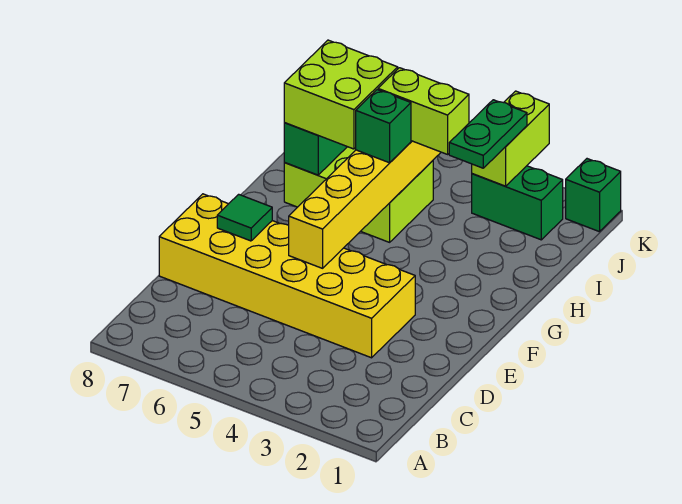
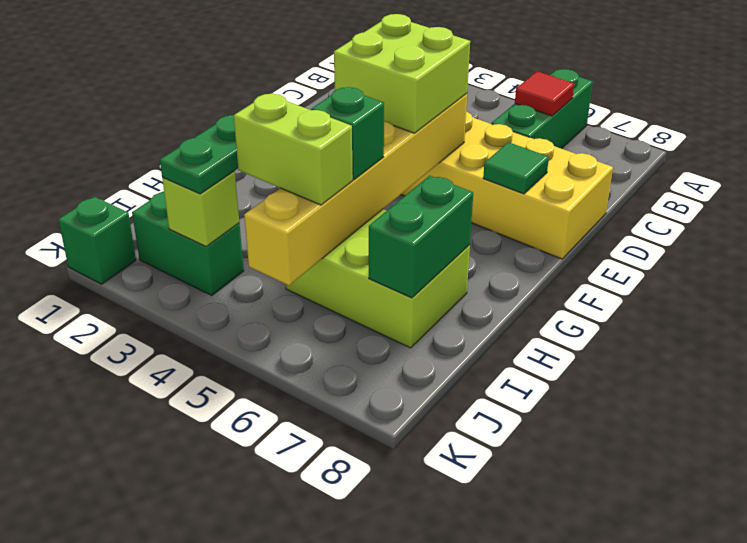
none -> green 1x3 brick [492,69,593,149]
none -> red 1x1 tile [515,71,574,116]
lime 2x2 brick [284,40,398,149] -> lime 2x2 brick moved to [334,14,470,133]
lime 1x2 brick [472,91,549,186] -> lime 1x1 brick [162,171,239,246]

